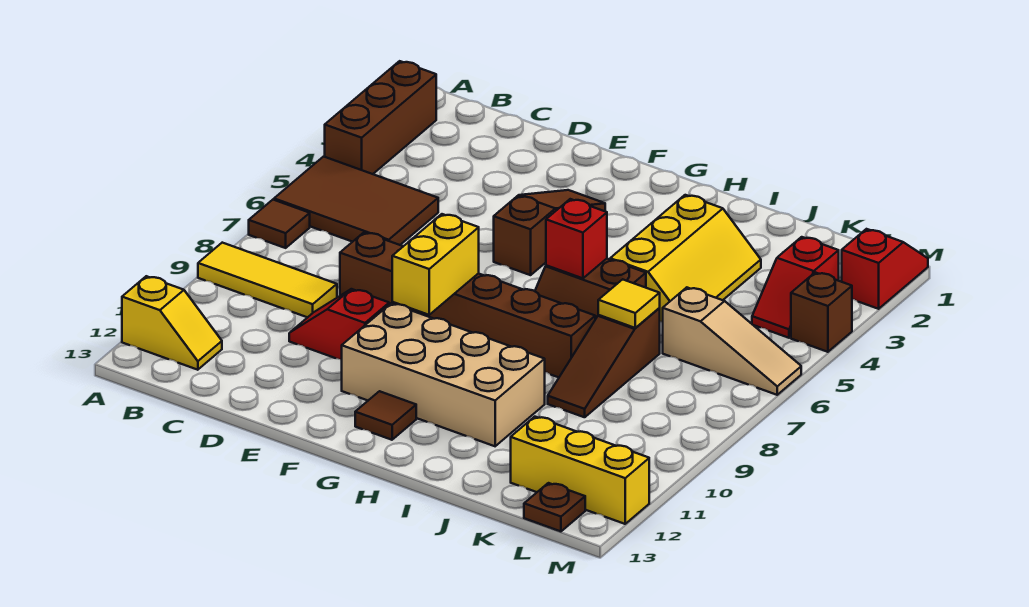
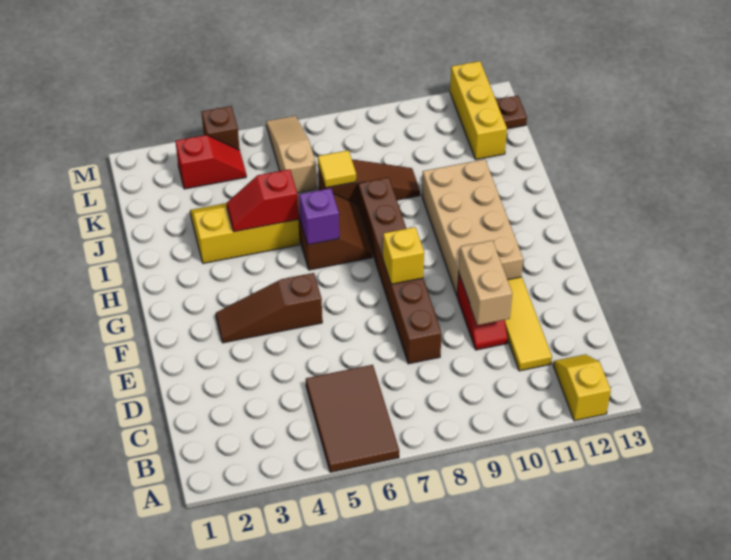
brown 1x3 brick [325,61,436,174] -> none
brown 1x1 tile [249,200,310,248] -> none
yellow 1x3 tile [198,243,337,317] -> yellow 1x3 tile moved to [505,277,552,371]
none -> tan 1x2 brick [459,240,512,325]
yellow 1x2 brick [392,214,479,315] -> yellow 1x1 brick [383,227,424,284]
brown 1x1 tile [355,391,416,440] -> none
red 1x1 brick [546,199,607,278] -> purple 1x1 brick [299,188,339,245]
red 1x2 slope [842,229,928,309] -> red 1x2 slope moved to [227,169,298,232]

